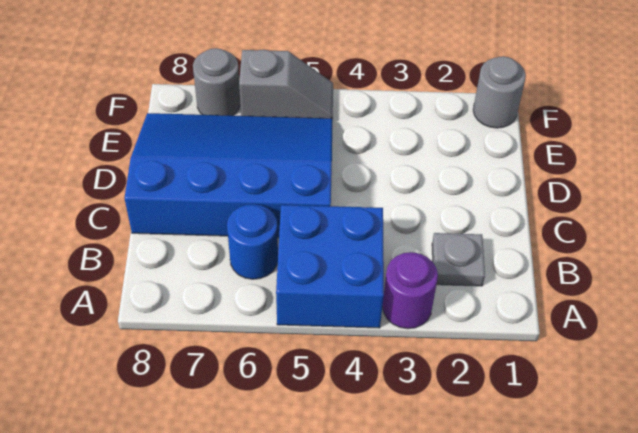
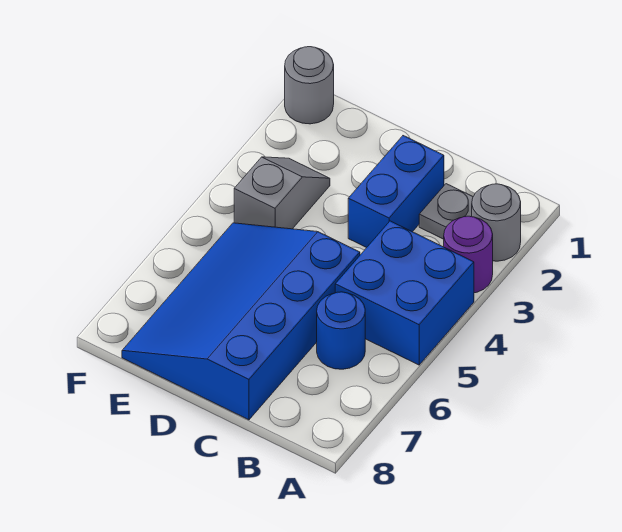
none -> blue 1x2 brick [348,136,444,248]
grey 1x2 slope [239,50,333,118] -> grey 1x2 slope moved to [234,157,330,229]
grey 1x1 round brick [193,48,240,116] -> grey 1x1 round brick moved to [472,184,521,261]

